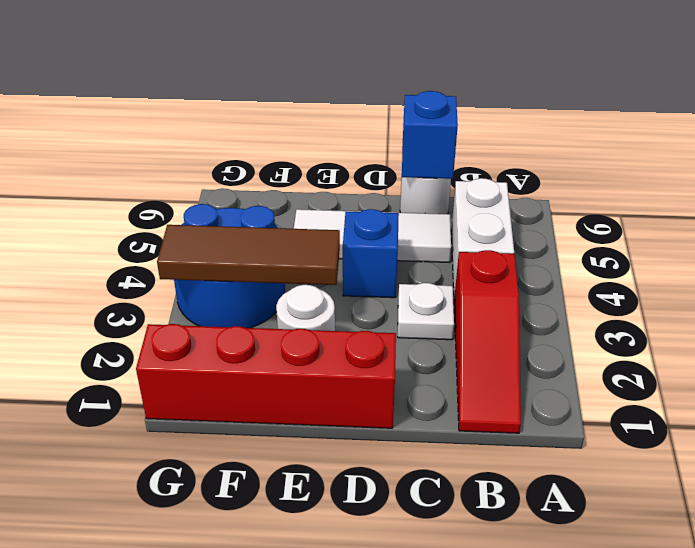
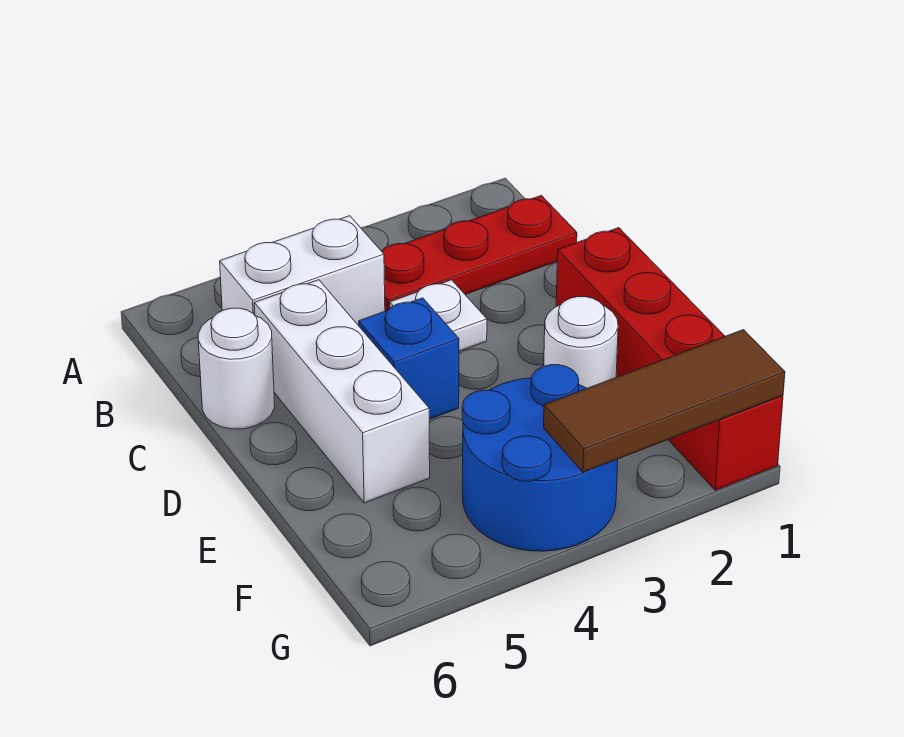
red 1x3 slope [454,250,521,433] -> red 1x3 plate [382,195,577,311]
white 1x3 tile [294,209,451,263] -> white 1x3 brick [254,280,430,503]
blue 1x1 brick [402,91,458,179] -> none
brown 1x3 tile [157,225,340,285] -> brown 1x3 tile turned to [544,330,785,472]

